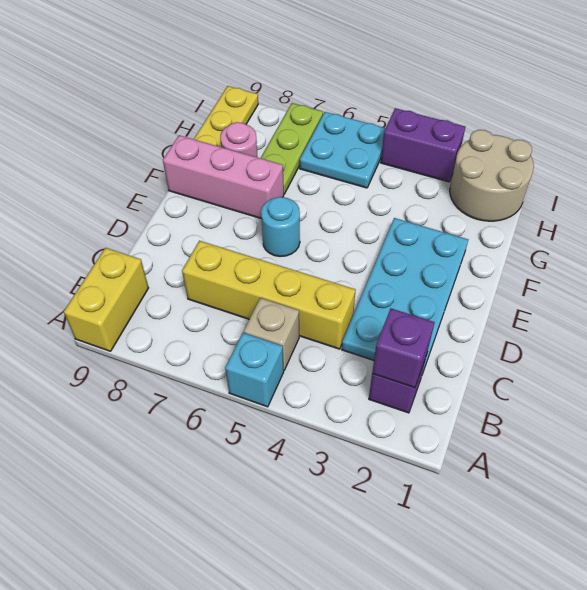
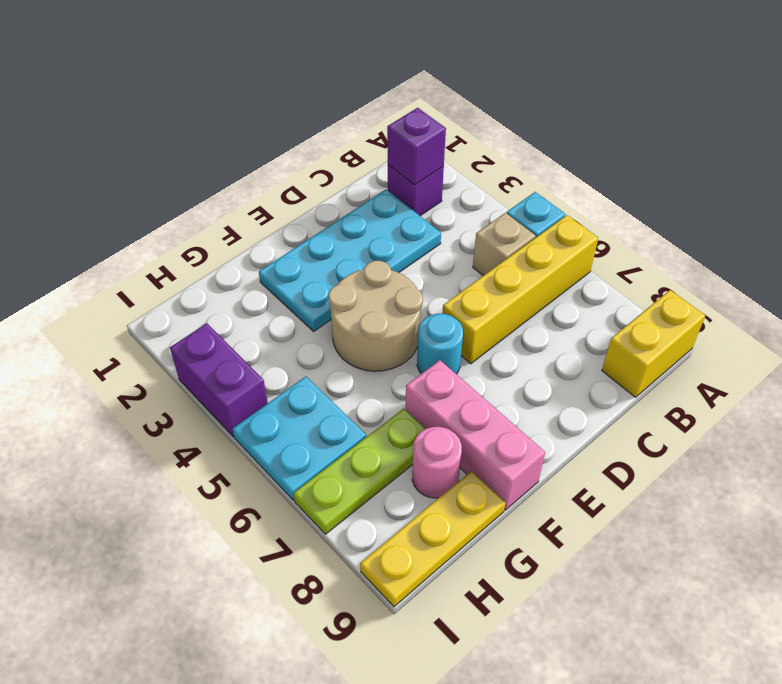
yellow 1x4 brick [182,241,355,349] -> yellow 1x4 brick turned to [442,215,598,364]
tan 2x2 round brick [450,130,534,221] -> tan 2x2 round brick moved to [328,261,423,371]

